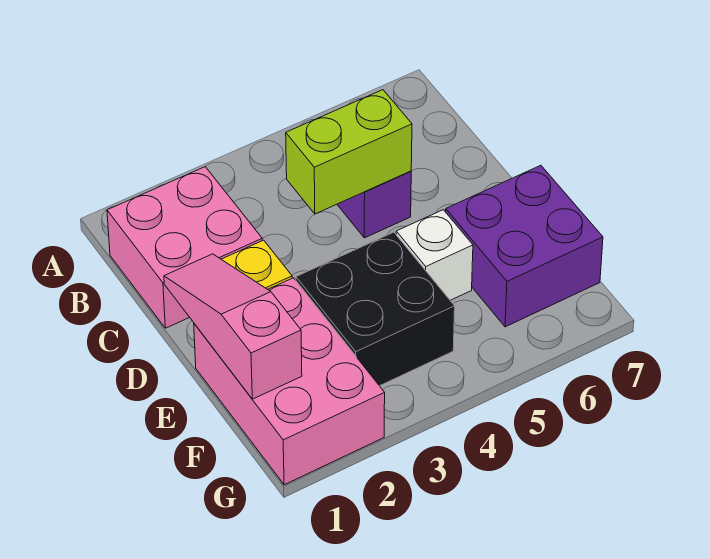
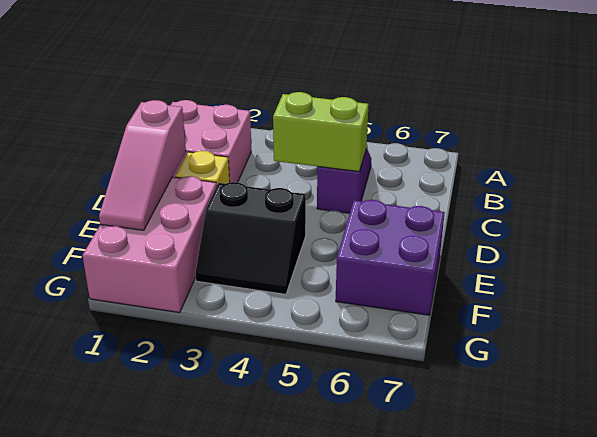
pink 1x3 slope [164,254,302,399] -> pink 1x3 slope turned to [99,100,186,230]
black 2x2 brick [296,232,455,386] -> black 2x2 slope [196,182,306,294]
white 1x1 brick [396,210,473,300] -> none

